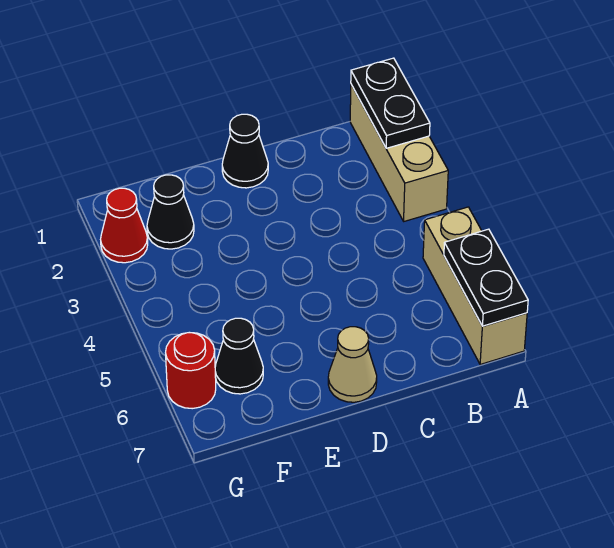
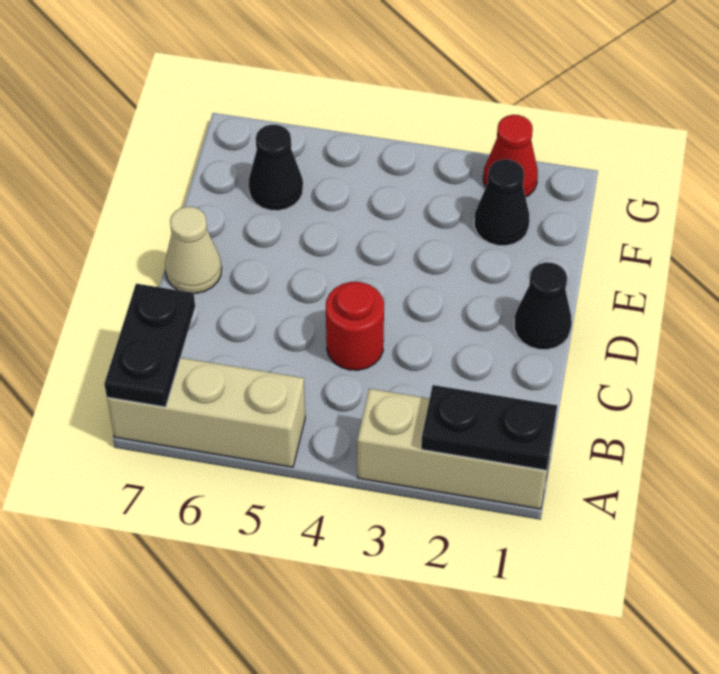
black 1x2 plate [444,229,528,326] -> black 1x2 plate turned to [104,284,195,407]
red 1x1 round brick [166,333,216,409] -> red 1x1 round brick moved to [326,282,384,370]

